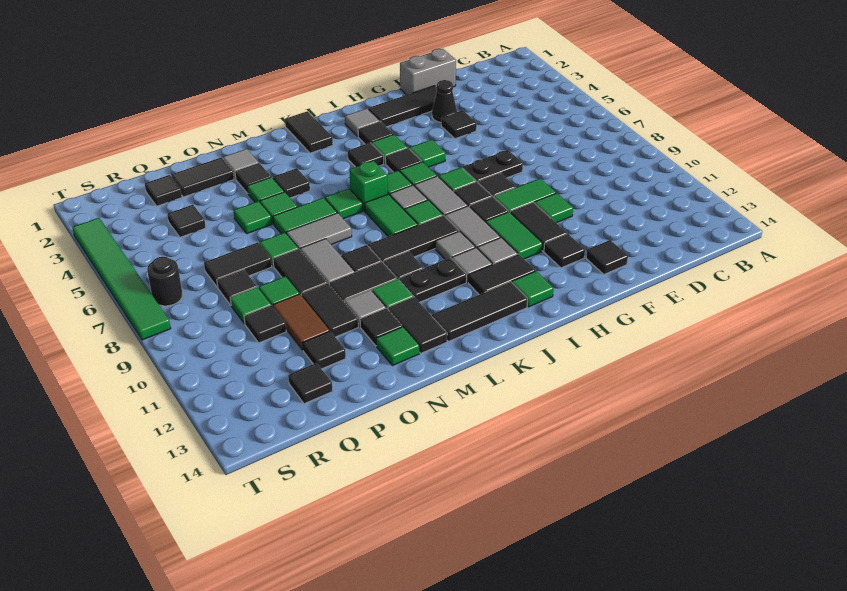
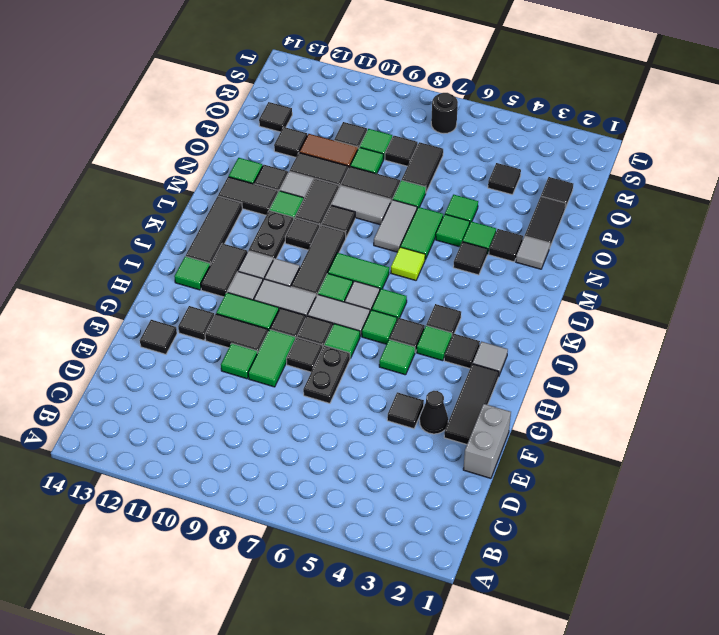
black 1x2 tile [285,111,333,153] -> none
green 1x1 brick [349,161,388,211] -> none
green 1x1 tile [325,189,363,219] -> lime 1x1 tile [391,247,425,280]
green 1x6 tile [72,218,171,340] -> none

